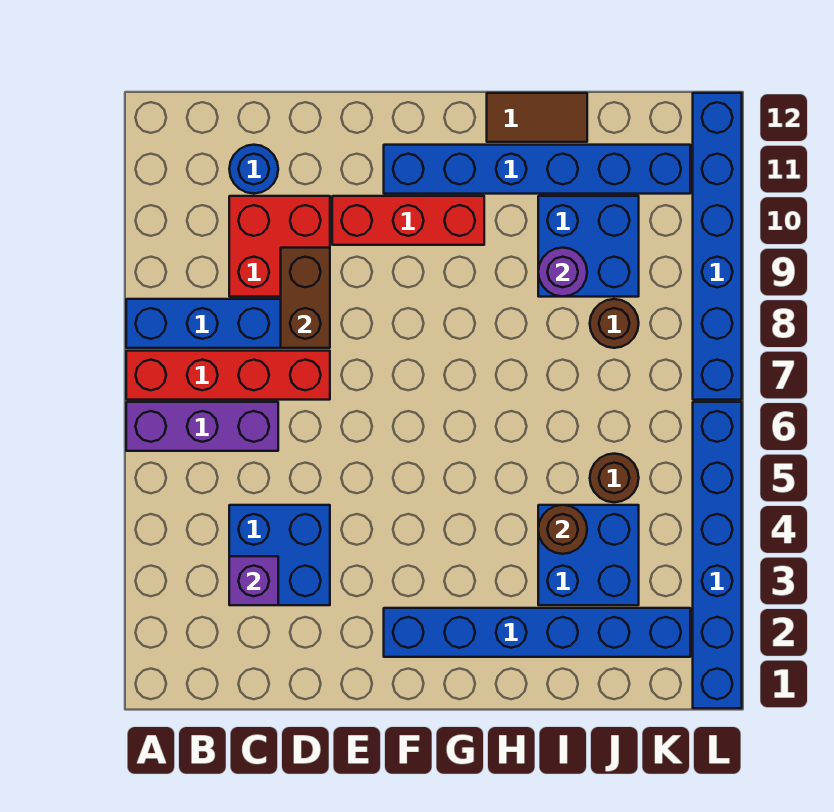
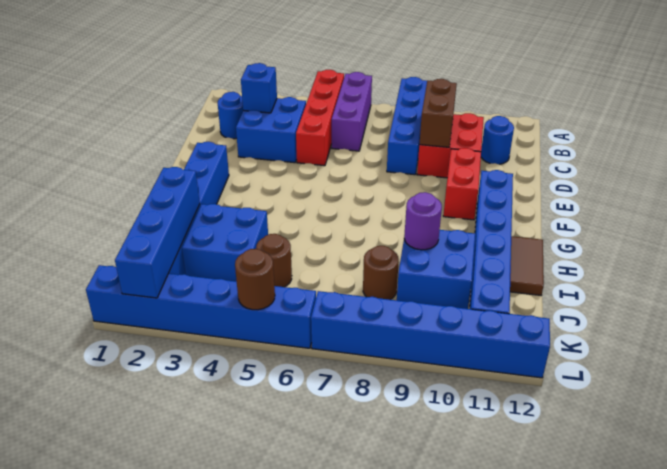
red 1x4 brick [126,351,330,400] -> red 1x4 brick moved to [296,70,344,166]
none -> blue 1x1 round brick [218,92,243,139]
purple 1x1 brick [229,556,278,605] -> blue 1x1 brick [241,63,277,113]
brown 1x2 brick [281,248,330,348] -> brown 1x2 brick turned to [419,79,457,147]
red 1x3 brick [332,196,484,245] -> red 1x2 brick [443,148,481,220]
none -> blue 1x4 brick [115,167,200,298]
brown 1x1 round brick [538,505,587,554] -> brown 1x1 round brick moved to [235,249,275,310]

